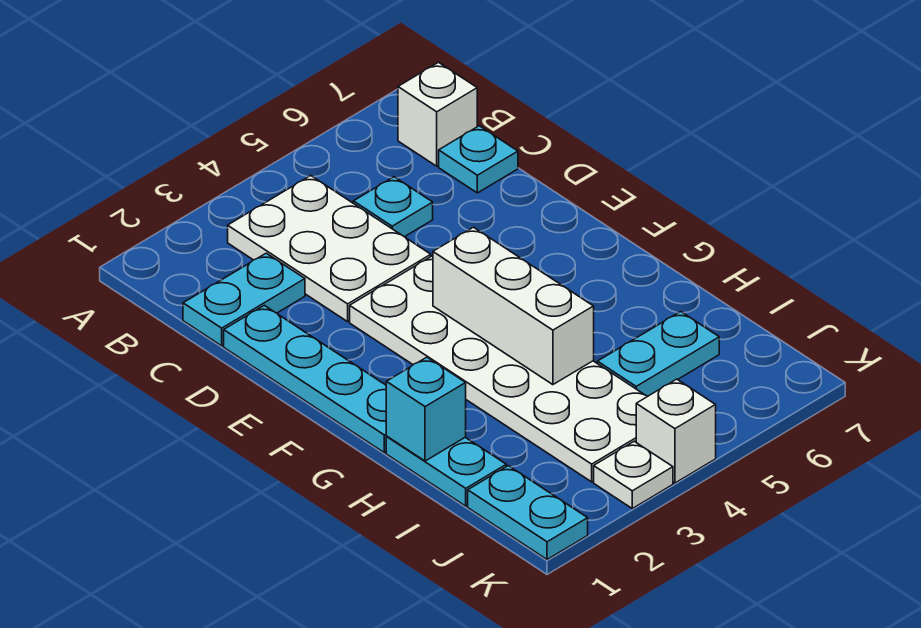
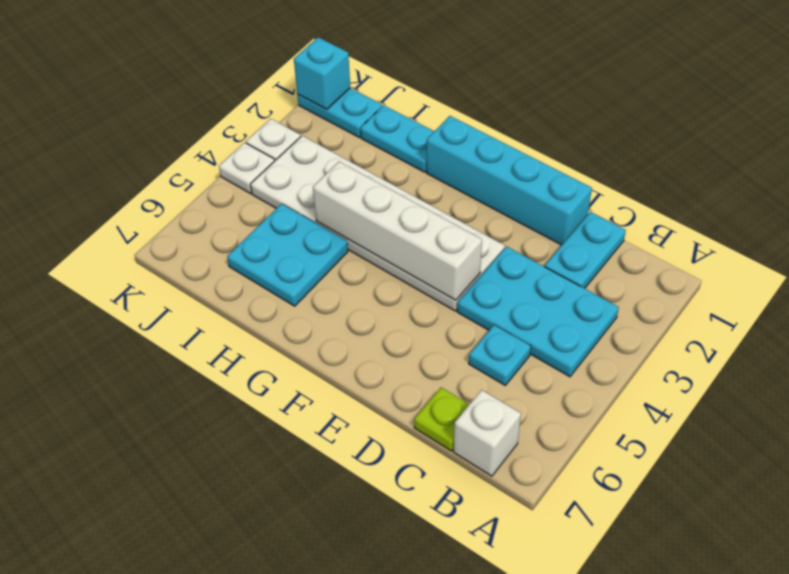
white 2x3 plate [228,176,431,322] -> cyan 2x3 plate [457,247,619,377]
cyan 1x1 plate [439,126,518,193] -> lime 1x1 plate [414,387,469,451]
cyan 1x4 plate [224,305,387,453] -> cyan 1x4 brick [427,116,592,245]
white 1x3 brick [433,227,594,385] -> white 1x4 brick [313,162,482,300]
cyan 1x1 brick [386,357,466,461] -> cyan 1x1 brick moved to [294,37,350,109]
cyan 1x2 plate [598,312,719,396] -> cyan 2x2 plate [227,204,348,306]
white 1x1 brick [636,379,716,483] -> white 1x1 plate [219,143,275,194]

